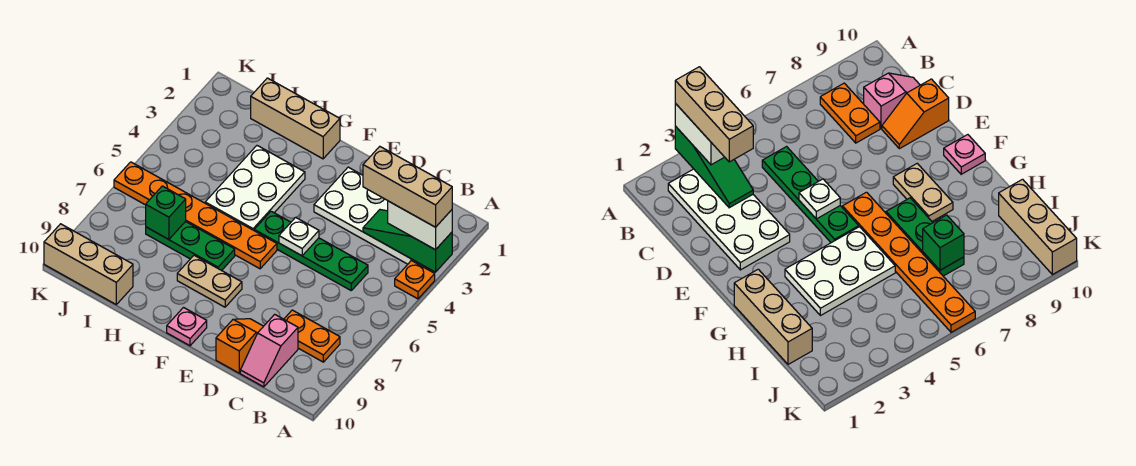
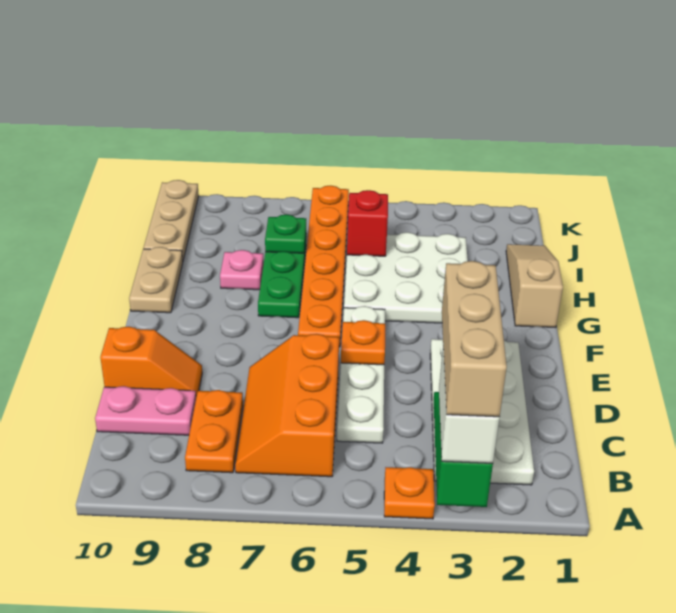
none -> orange 2x3 slope [235,334,339,477]
green 1x4 plate [254,211,368,290] -> white 1x4 plate [337,306,385,443]
pink 1x2 slope [240,314,298,387] -> pink 1x2 plate [95,386,196,435]
white 1x1 plate [279,217,319,256] -> orange 1x1 plate [341,320,385,365]
tan 1x2 plate [177,255,242,307] -> tan 1x2 plate moved to [129,247,183,313]
pink 1x1 plate [167,308,207,346] -> pink 1x1 plate moved to [220,250,264,290]
tan 1x3 brick [251,78,340,159] -> tan 1x3 slope [506,244,563,327]
white 2x3 plate [205,146,305,230] -> white 3x3 plate [344,232,468,323]
none -> red 1x1 brick [347,190,388,256]
green 1x1 brick [146,186,186,239] -> green 1x1 plate [265,215,306,253]
tan 1x3 brick [44,224,133,304] -> tan 1x3 plate [144,180,199,260]

